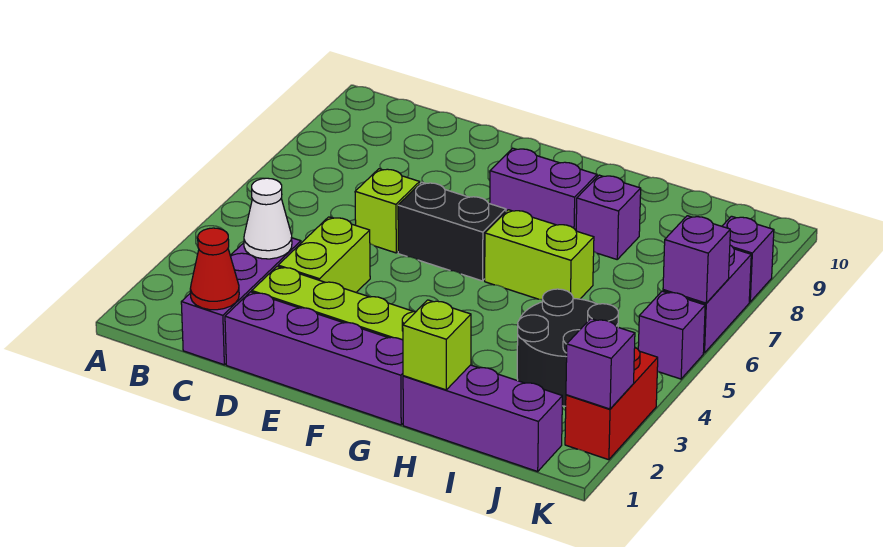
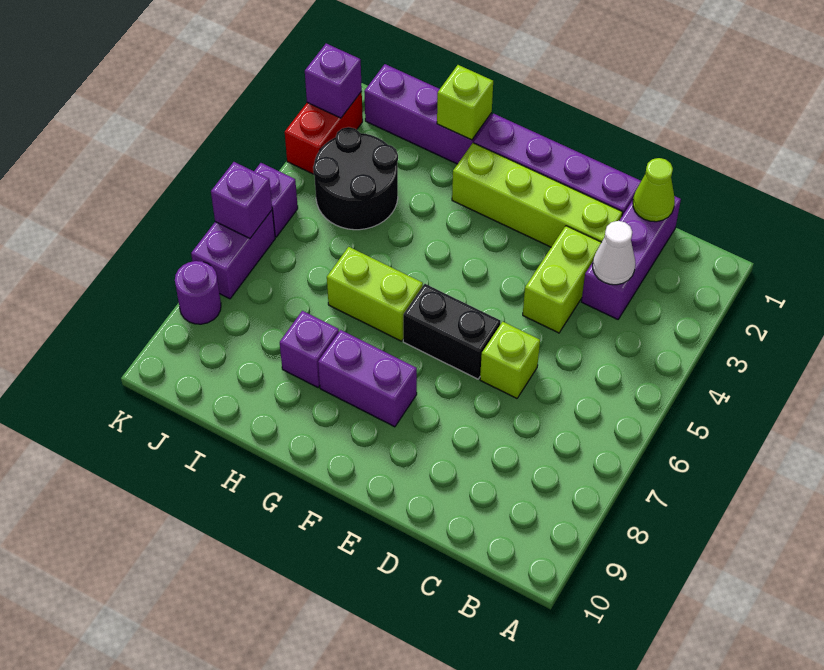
red 1x1 cone [190,228,239,310] -> lime 1x1 cone [633,158,675,222]
purple 1x1 brick [722,216,774,302] -> purple 1x1 round brick [175,261,221,324]

